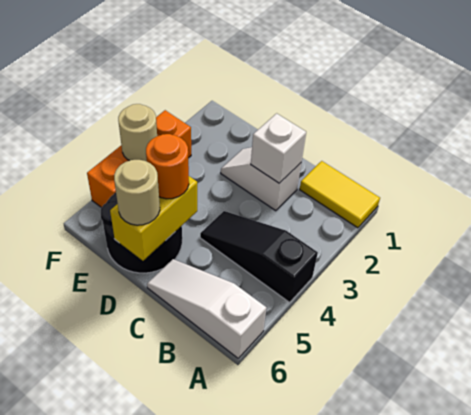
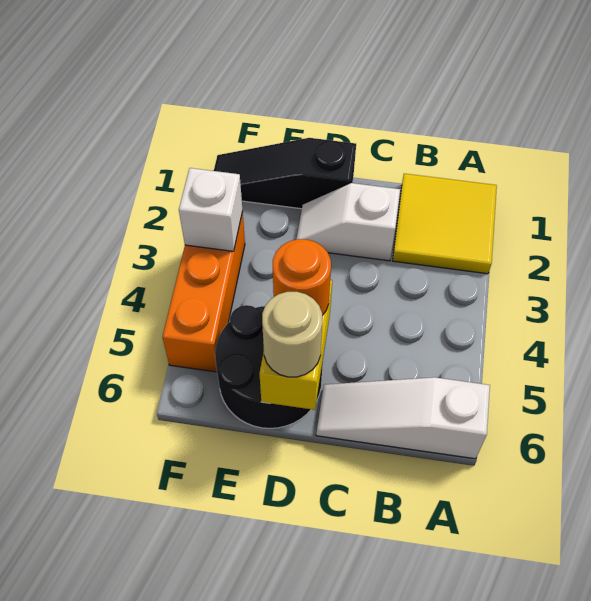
yellow 1x2 tile [300,161,380,228] -> yellow 2x2 tile [393,174,497,274]
black 1x3 slope [200,211,318,302] -> black 1x3 slope moved to [214,138,356,209]
white 1x1 brick [251,113,306,183] -> white 1x1 brick moved to [179,168,243,251]
tan 1x1 round brick [118,104,157,161] -> none

